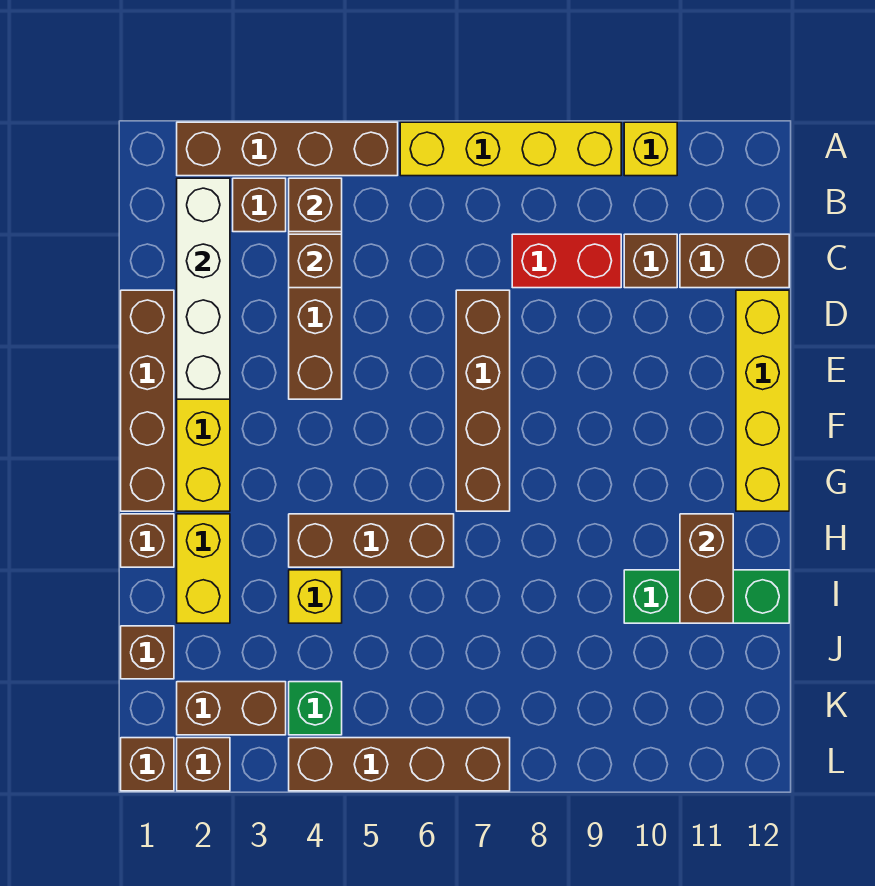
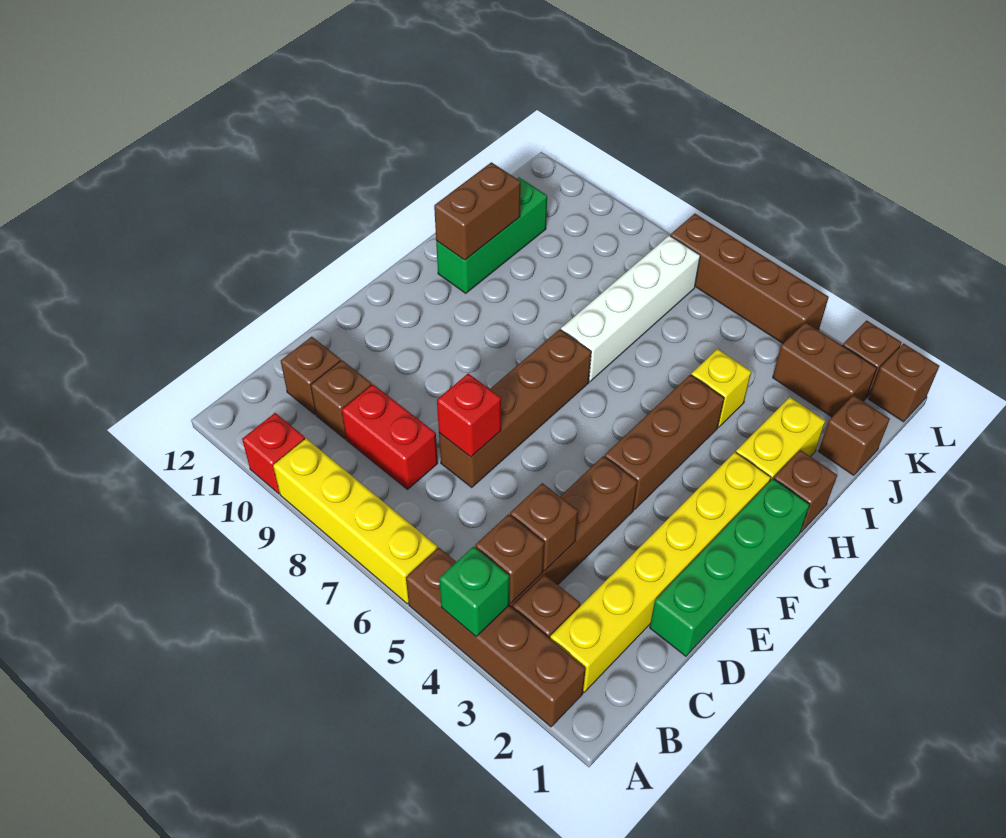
yellow 1x1 brick [624,122,677,176] -> red 1x1 brick [242,413,305,494]
white 1x4 brick [177,178,230,399] -> white 1x4 brick moved to [561,235,700,382]
brown 1x2 brick [680,234,789,288] -> brown 1x1 brick [281,337,341,415]
brown 1x4 brick [121,290,174,511] -> green 1x4 brick [650,479,810,656]
none -> red 1x1 brick [437,373,501,457]
yellow 1x4 brick [736,290,789,511] -> none
brown 1x3 brick [289,514,454,567] -> brown 1x3 brick turned to [604,375,724,510]
green 1x3 brick [624,570,789,623] -> green 1x3 brick turned to [436,177,547,293]
green 1x1 brick [289,682,342,735] -> green 1x1 brick moved to [439,547,510,636]

